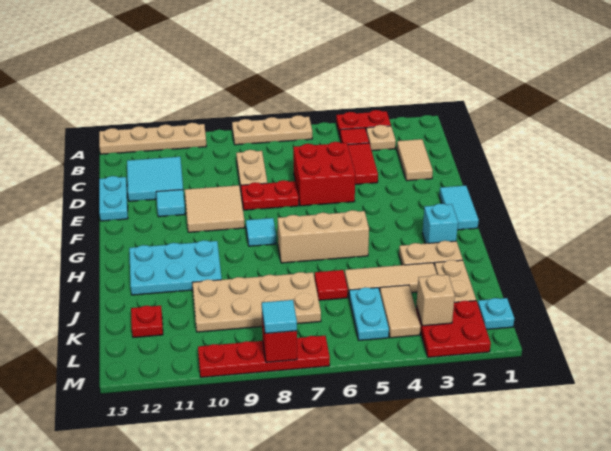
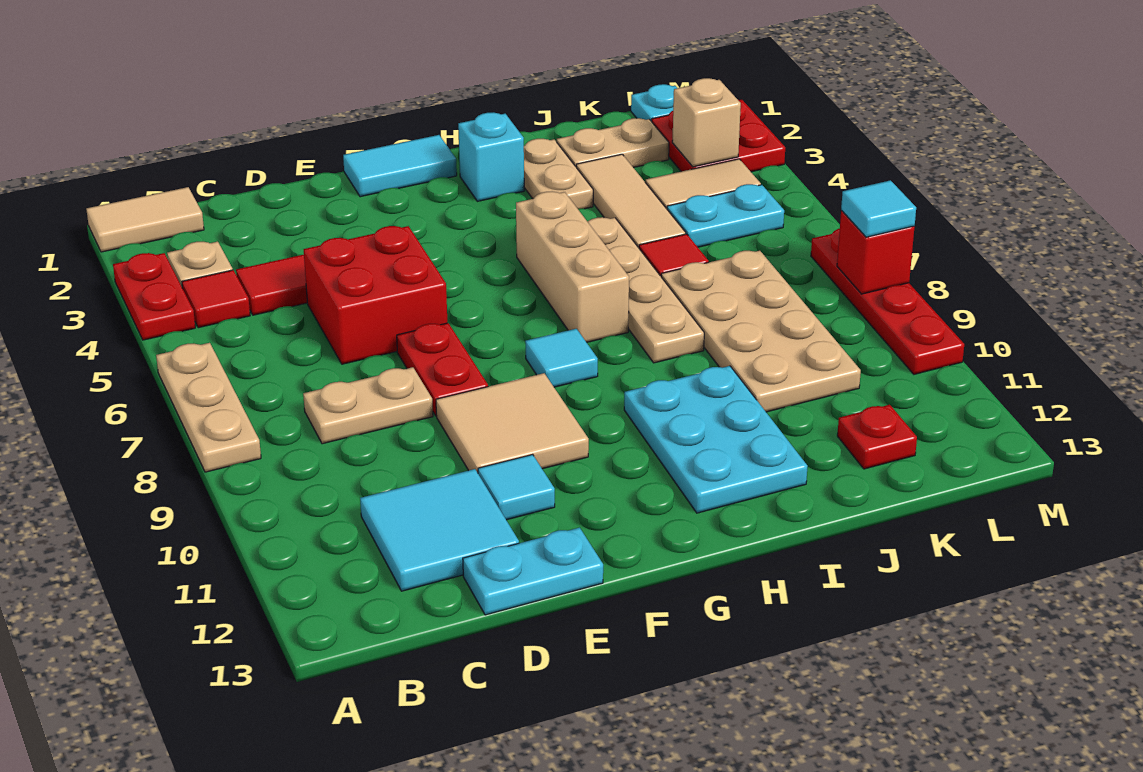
tan 1x4 plate [99,123,206,154] -> tan 1x4 plate moved to [588,217,704,363]
tan 1x2 tile [397,139,433,181] -> tan 1x2 tile moved to [86,187,204,252]

